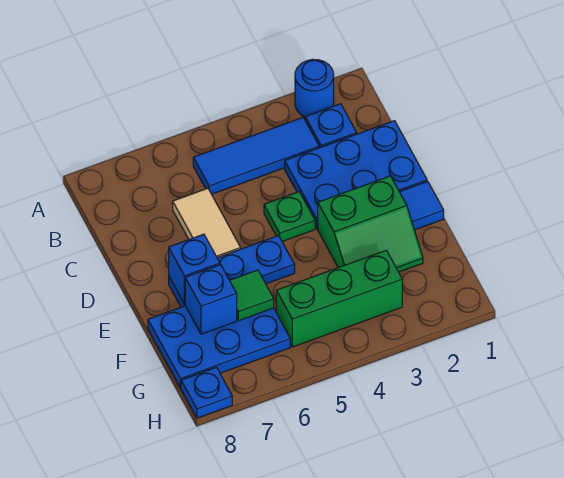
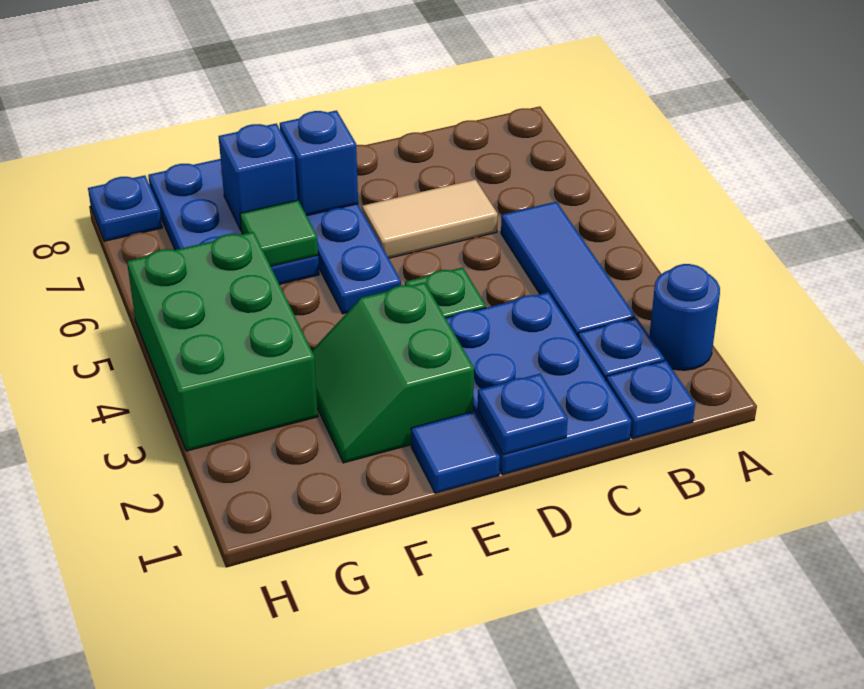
none -> blue 1x1 plate [606,360,695,439]
none -> blue 1x1 plate [478,374,568,455]
green 1x3 brick [276,250,402,347] -> green 2x3 brick [127,232,318,451]

